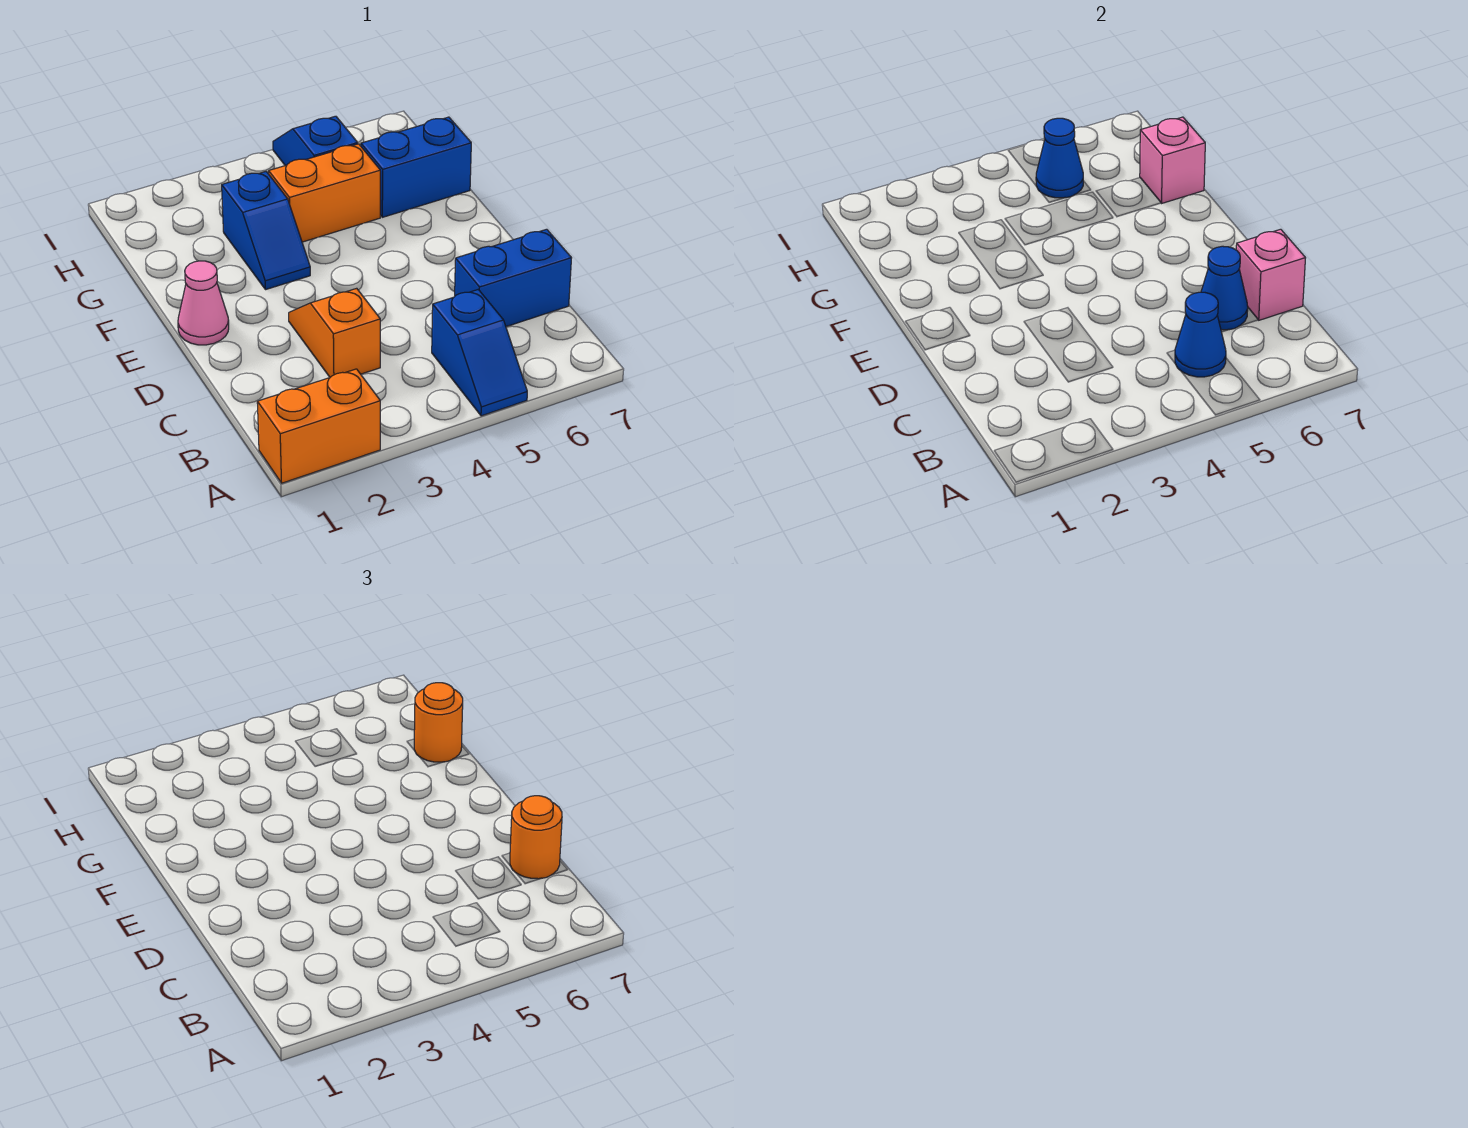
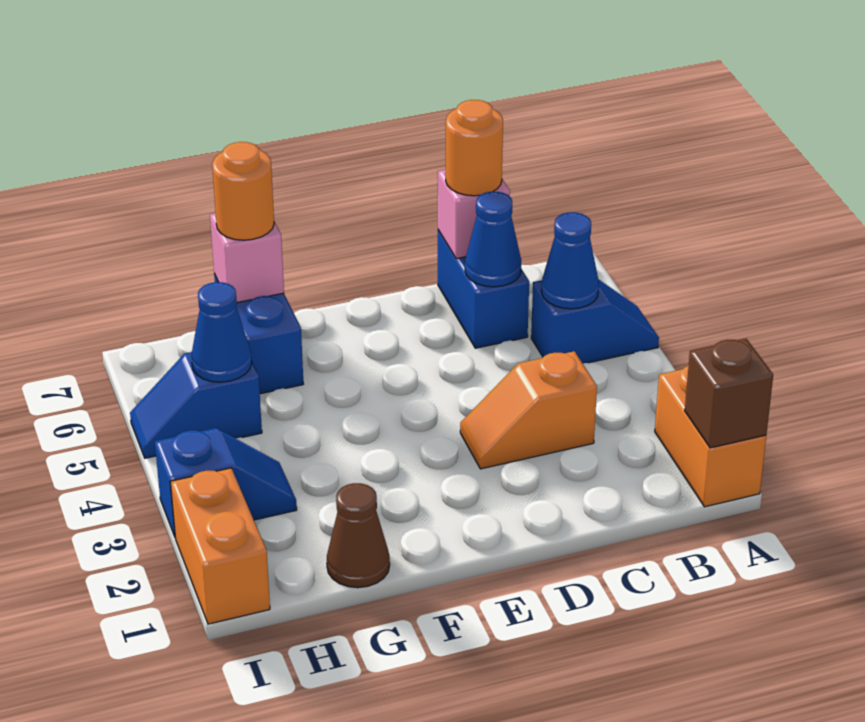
none -> brown 1x1 brick [685,339,773,448]
pink 1x1 cone [178,261,229,345] -> none
blue 1x2 slope [222,172,310,290] -> blue 1x2 slope moved to [155,428,297,538]
none -> brown 1x1 cone [327,483,390,588]
orange 1x2 brick [269,144,380,242] -> orange 1x2 brick moved to [171,468,270,624]

